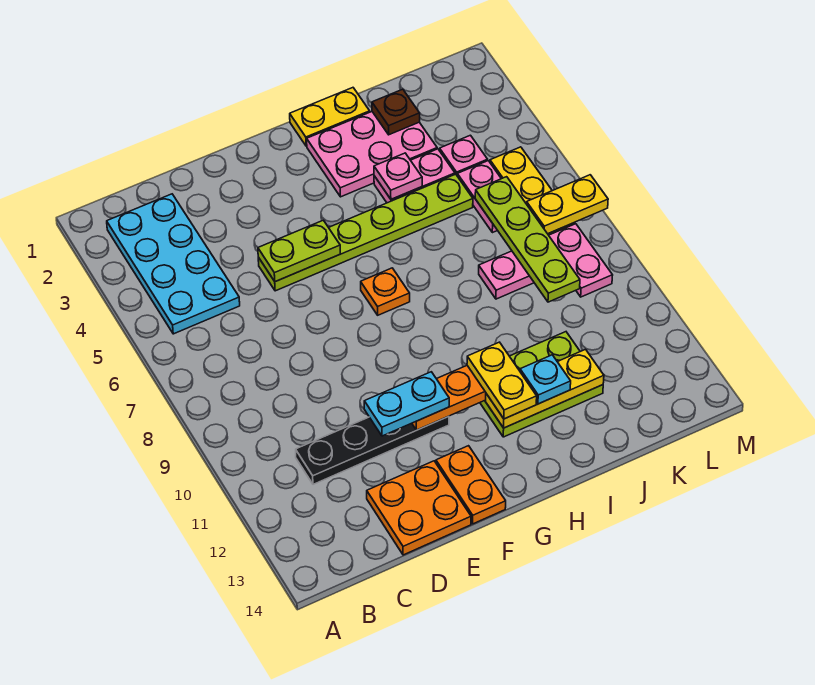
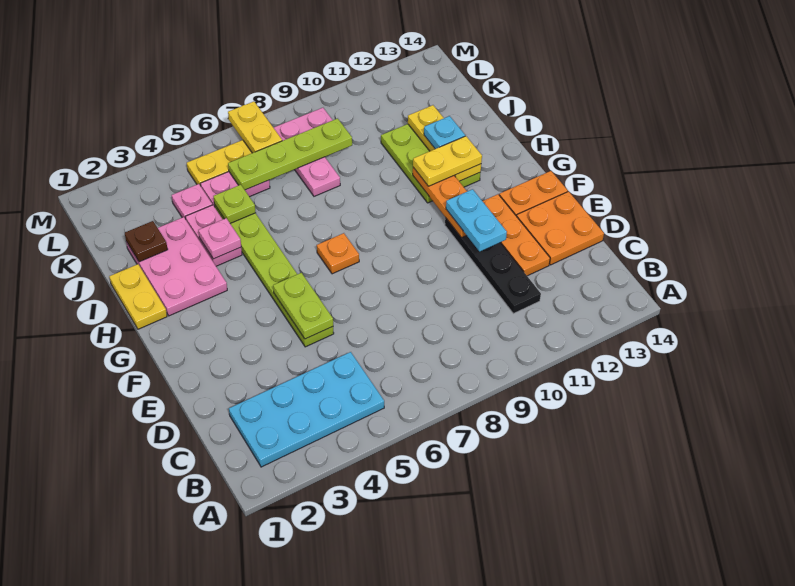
none -> orange 1x3 plate [483,194,550,276]
none -> lime 1x1 plate [213,185,256,223]

